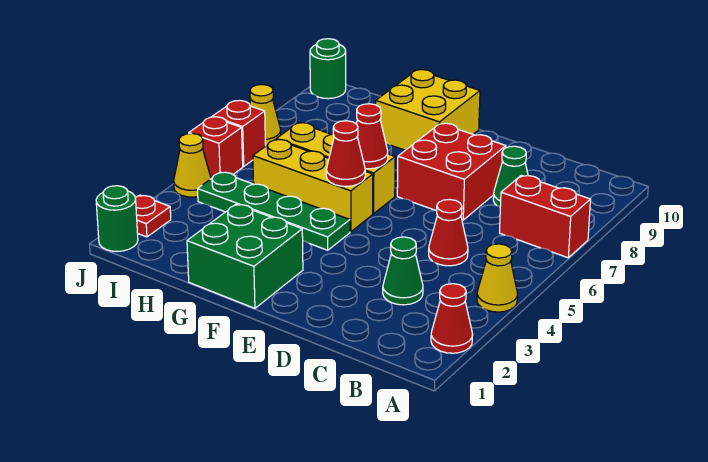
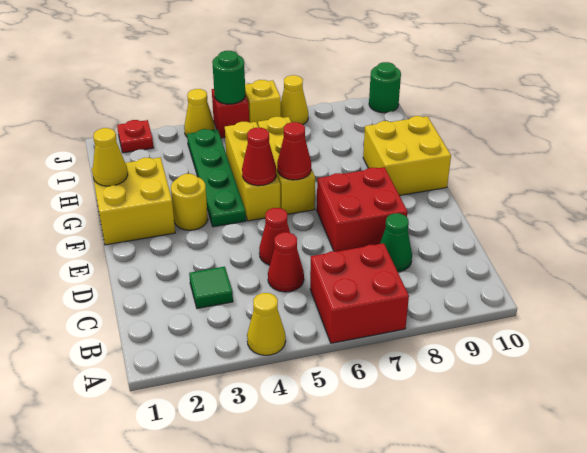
red 1x1 cone [431,284,473,353] -> red 1x1 cone moved to [259,208,290,265]
red 1x2 brick [500,175,590,258] -> red 2x2 brick [310,243,409,343]
green 1x1 cone [383,237,423,305] -> green 1x1 tile [189,267,233,309]
green 2x2 brick [187,204,303,308] -> yellow 2x2 brick [92,157,175,245]
none -> yellow 1x1 round brick [171,174,208,230]
none -> yellow 1x1 cone [92,128,128,186]
green 1x1 round brick [96,186,138,252] -> green 1x1 round brick moved to [212,51,245,104]
red 1x1 brick [213,100,266,166] -> yellow 1x1 brick [245,80,281,125]

